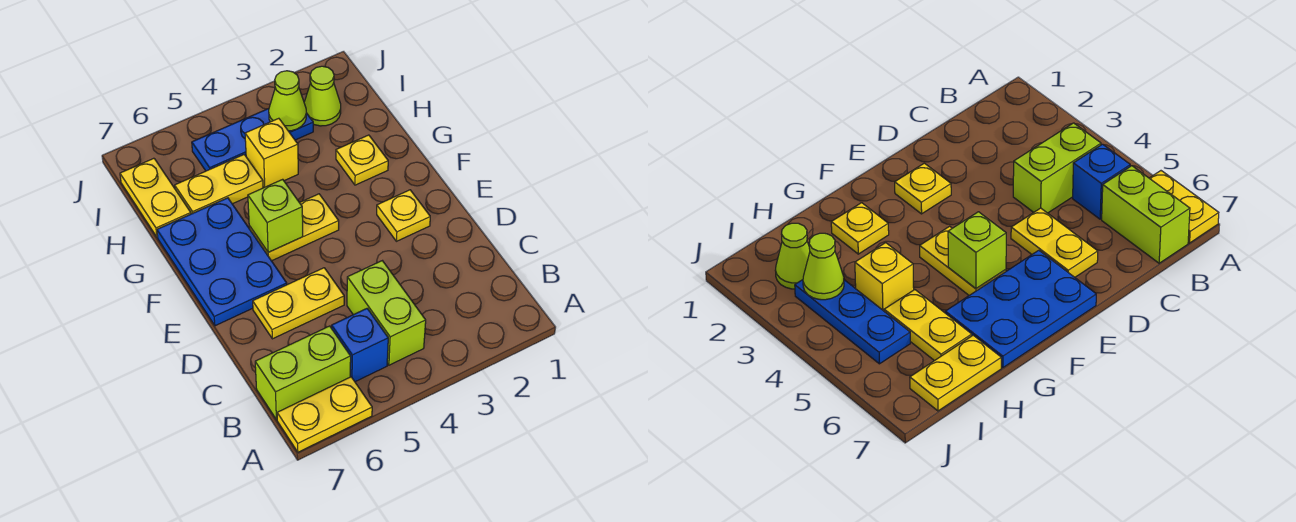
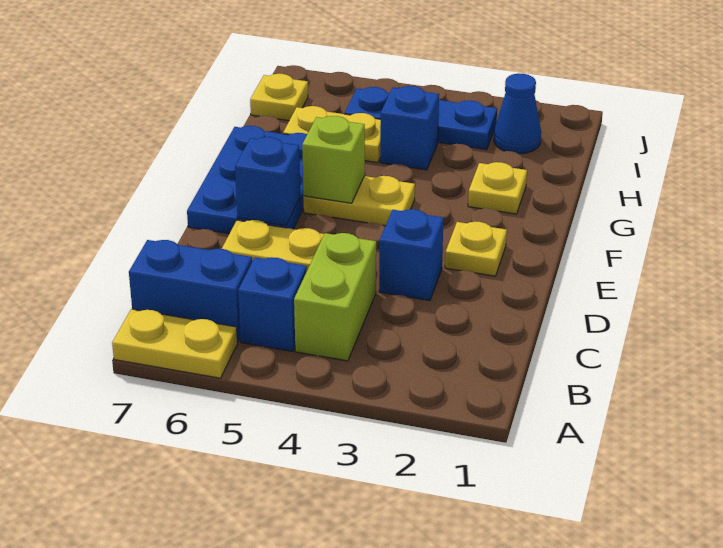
lime 1x2 brick [255,326,351,420] -> blue 1x2 brick [129,240,252,342]
none -> blue 1x1 brick [379,209,444,300]
none -> blue 1x1 brick [235,137,300,226]
yellow 1x1 brick [245,118,298,187] -> blue 1x1 brick [380,86,439,170]
yellow 1x2 plate [120,158,191,237] -> yellow 1x1 plate [250,74,308,121]
lime 1x1 cone [304,66,341,126] -> blue 1x1 cone [494,73,541,154]
lime 1x1 cone [269,71,306,131] -> none

